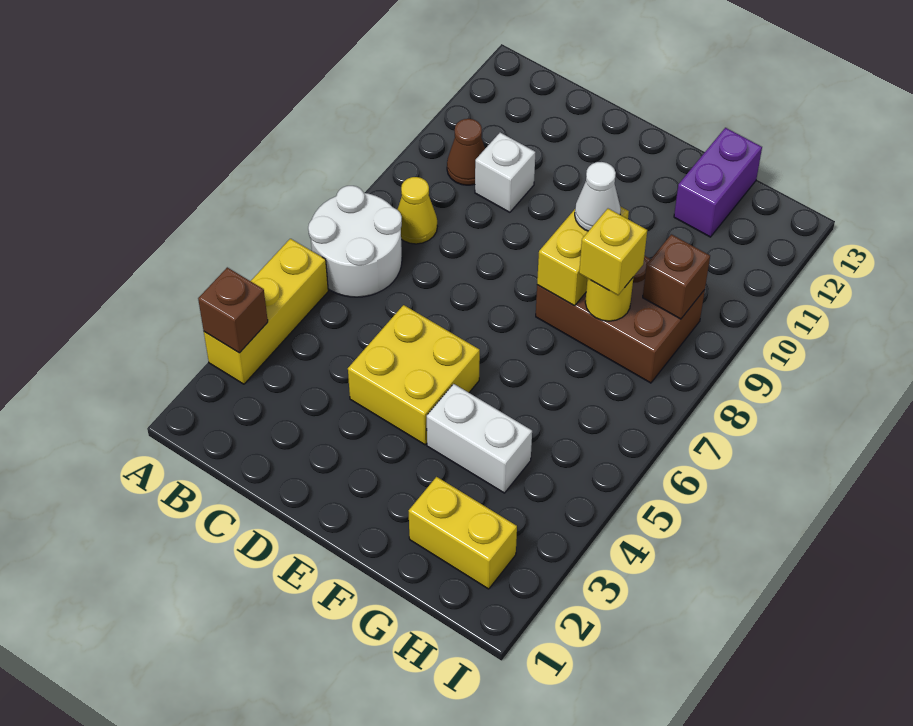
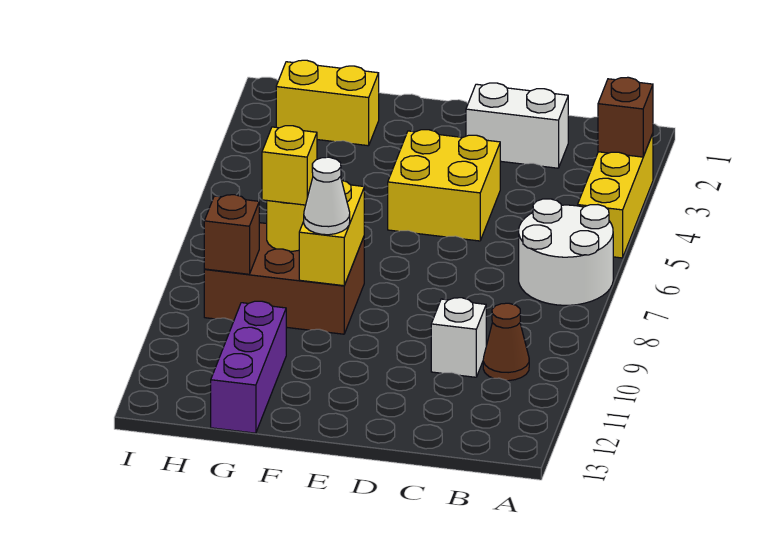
yellow 1x1 cone [397,177,437,244] -> none
white 1x2 brick [427,384,532,493] -> white 1x2 brick moved to [466,83,568,168]
purple 1x2 brick [674,128,762,237] -> purple 1x3 brick [211,301,286,433]

